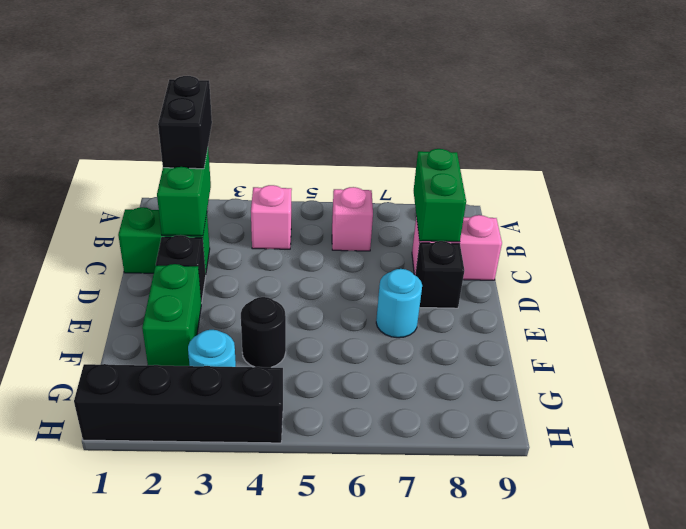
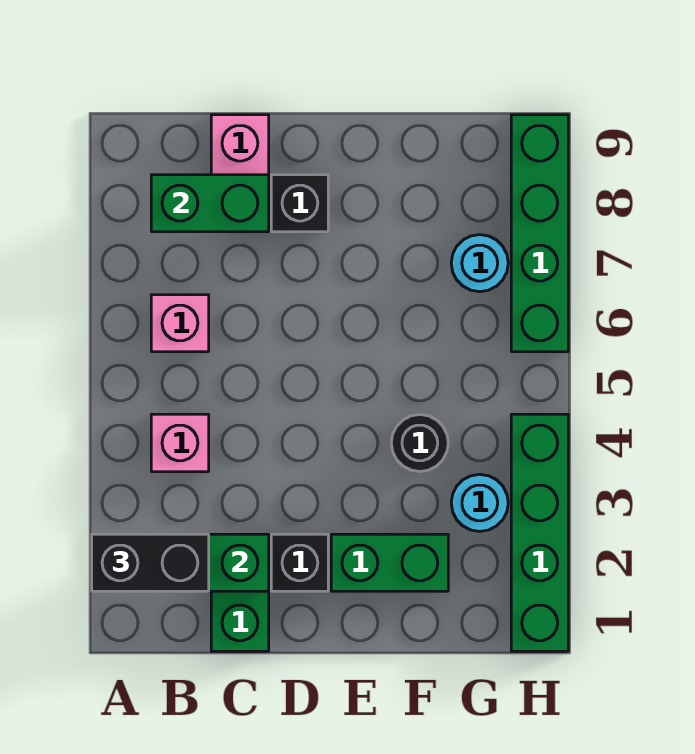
cyan 1x1 round brick [376,269,422,338] -> cyan 1x1 round brick moved to [451,235,508,292]
black 1x4 brick [74,364,283,443] -> green 1x4 brick [511,414,568,651]
none -> green 1x4 brick [511,115,568,352]

